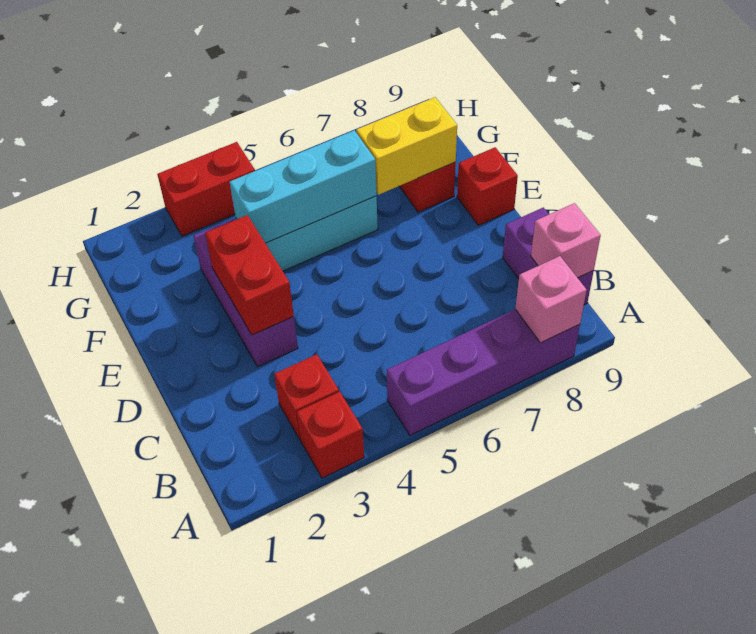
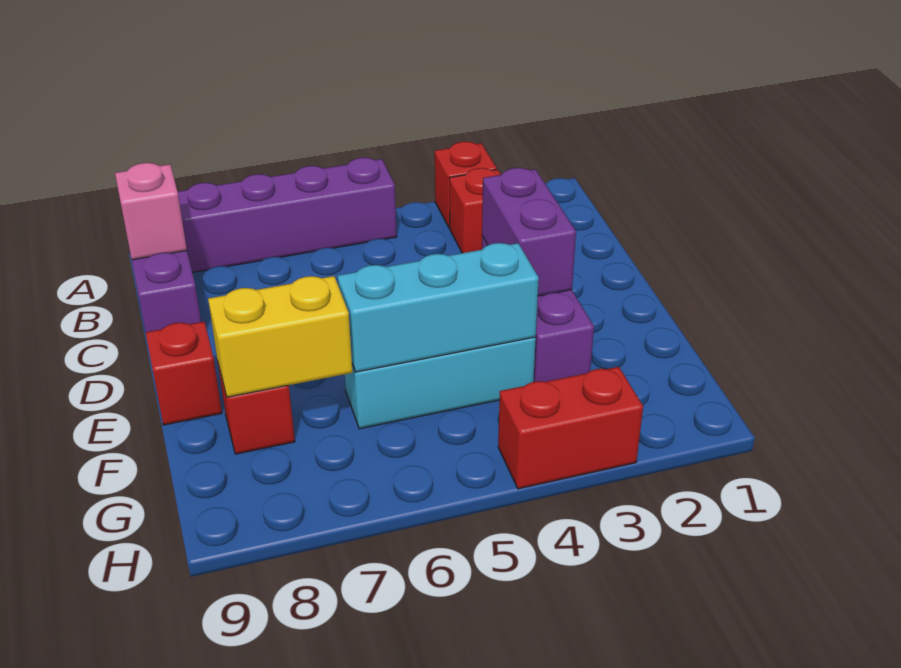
pink 1x1 brick [515,256,587,343] -> none
red 1x2 brick [205,215,294,335] -> purple 1x2 brick [482,168,576,296]

